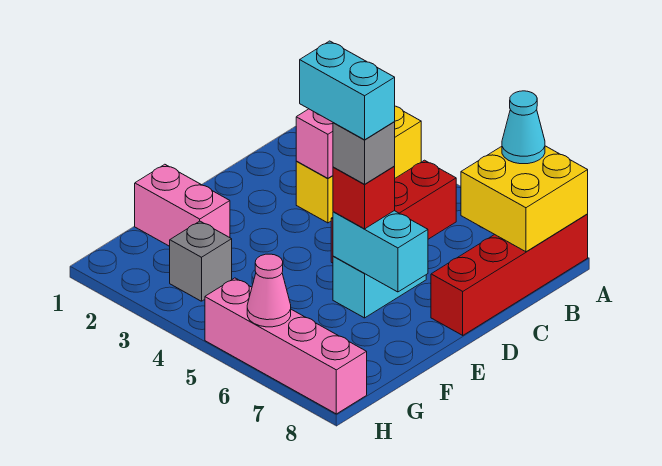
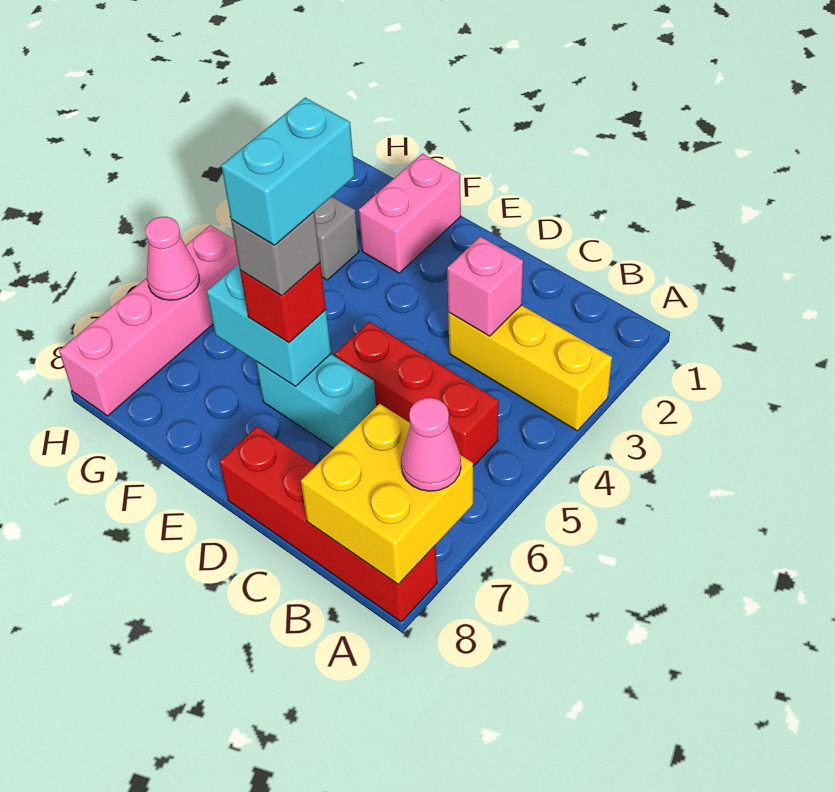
cyan 1x1 cone [502,91,545,164] -> pink 1x1 cone [401,398,461,491]
cyan 1x2 brick [333,211,428,292] -> cyan 1x2 brick turned to [207,264,331,386]

